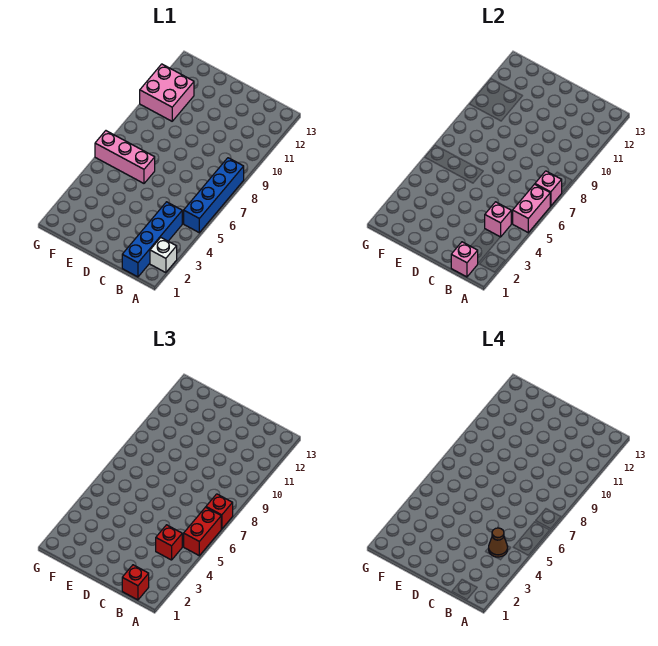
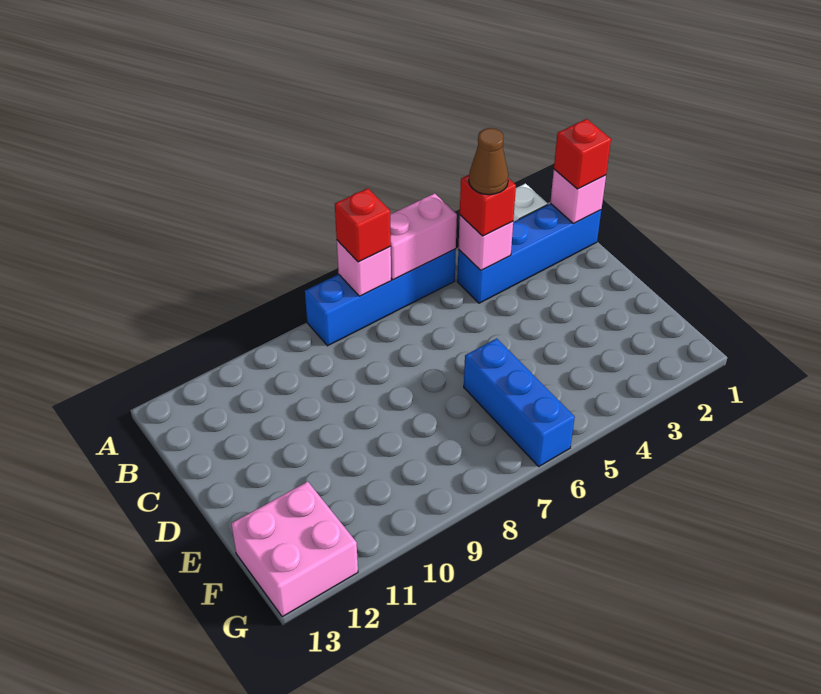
red 1x2 brick [184,507,221,556] -> none
pink 1x3 brick [95,131,155,183] -> blue 1x3 brick [464,338,575,466]
pink 2x2 brick [140,64,194,121] -> pink 2x2 brick moved to [231,482,358,617]

